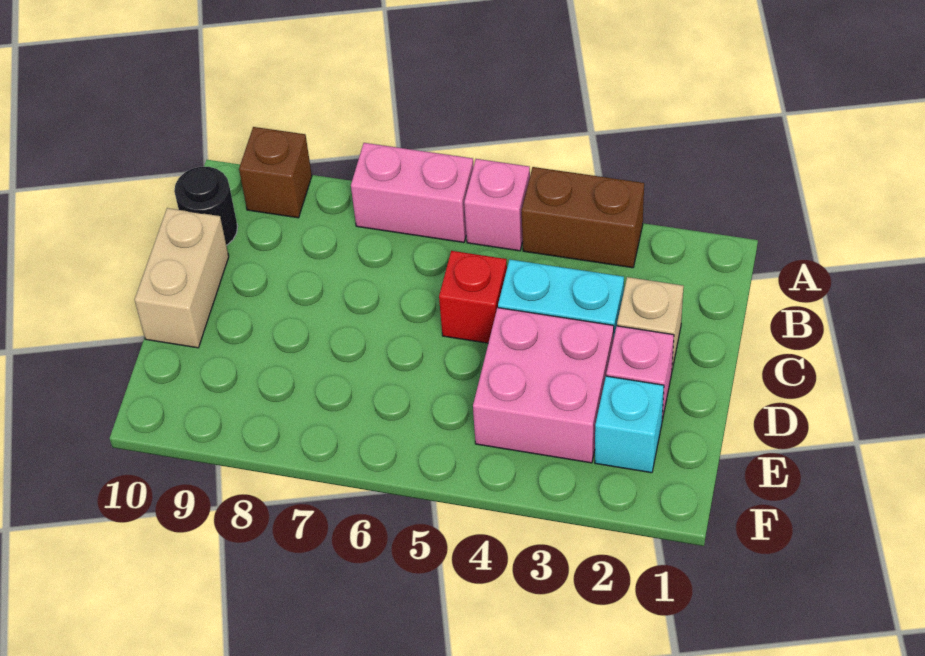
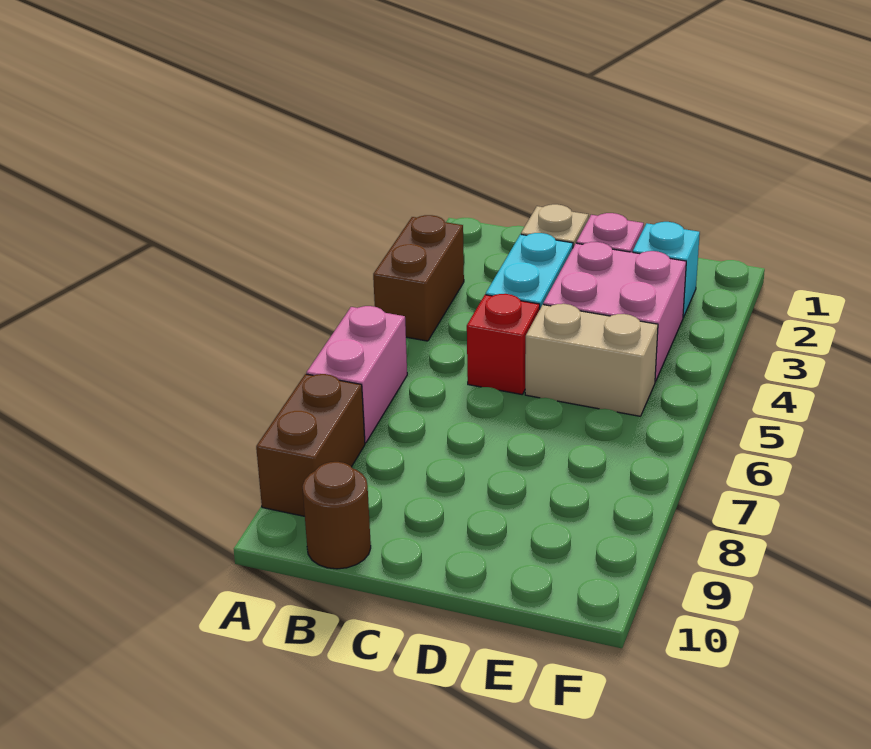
pink 1x1 brick [464,159,530,251] -> none
brown 1x1 brick [239,127,312,218] -> brown 1x2 brick [256,374,365,516]
black 1x1 round brick [174,167,238,245] -> brown 1x1 round brick [302,462,371,569]
tan 1x2 brick [135,208,229,348] -> tan 1x2 brick moved to [525,304,658,416]

